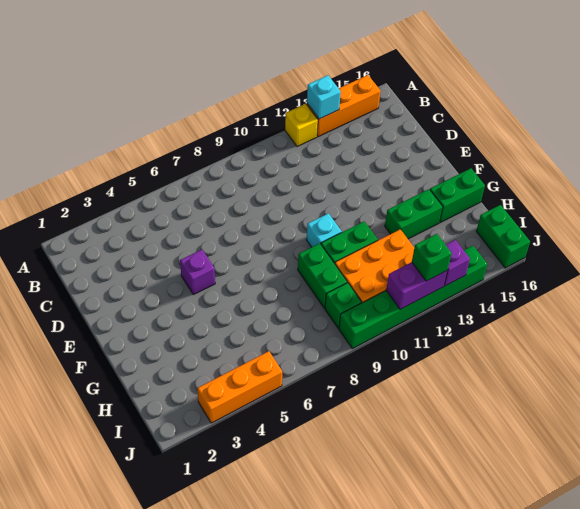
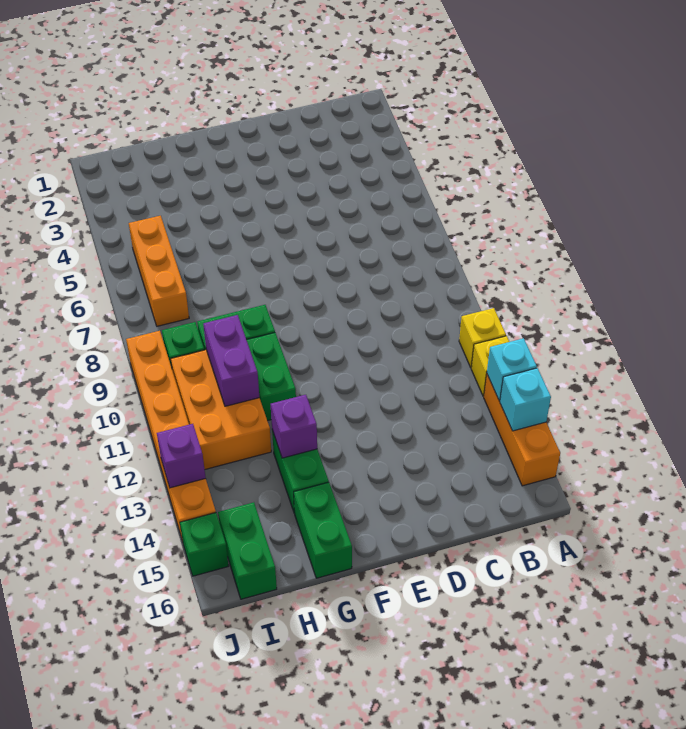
none -> yellow 1x1 brick [459,308,506,367]
purple 1x1 brick [180,249,215,295] -> purple 1x1 brick moved to [271,395,317,458]
cyan 1x1 brick [307,213,342,247] -> cyan 1x1 brick moved to [500,368,551,431]
green 1x2 brick [476,205,530,268] -> green 1x2 brick turned to [218,502,277,599]
orange 1x3 brick [197,351,282,423] -> orange 1x3 brick moved to [129,216,189,326]
green 1x6 brick [339,246,487,349] -> orange 1x6 brick [126,331,216,541]
purple 1x2 brick [386,262,448,309] -> purple 1x2 brick moved to [203,315,259,406]
green 1x1 brick [412,234,452,281] -> green 1x1 brick moved to [180,513,228,576]

